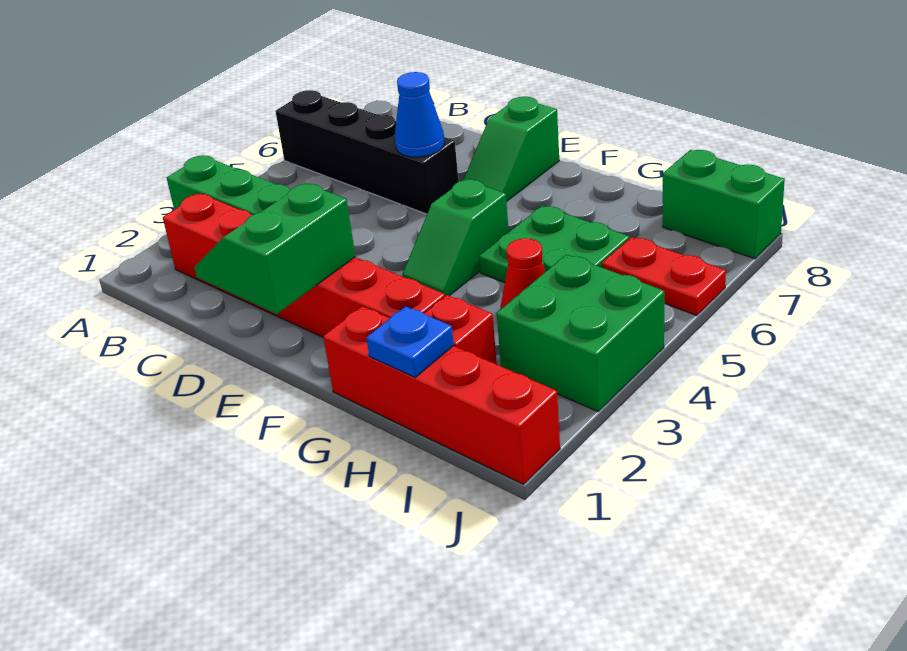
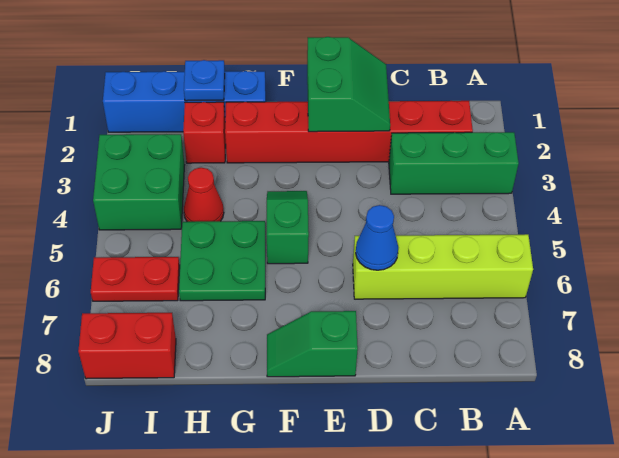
black 1x4 brick [275,90,459,214] -> lime 1x4 brick [353,234,533,299]
green 1x2 slope [464,97,559,202] -> green 1x2 slope turned to [267,311,358,377]
red 1x4 brick [323,306,560,484] -> blue 1x4 brick [103,71,266,132]
green 1x2 brick [663,150,785,259] -> red 1x2 brick [78,313,176,379]

